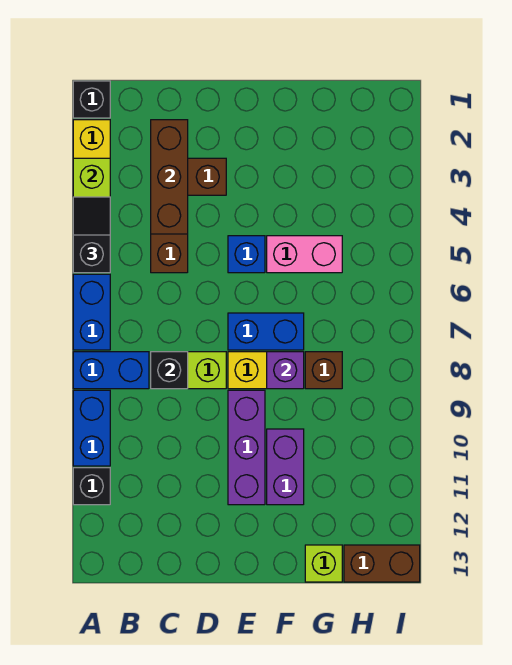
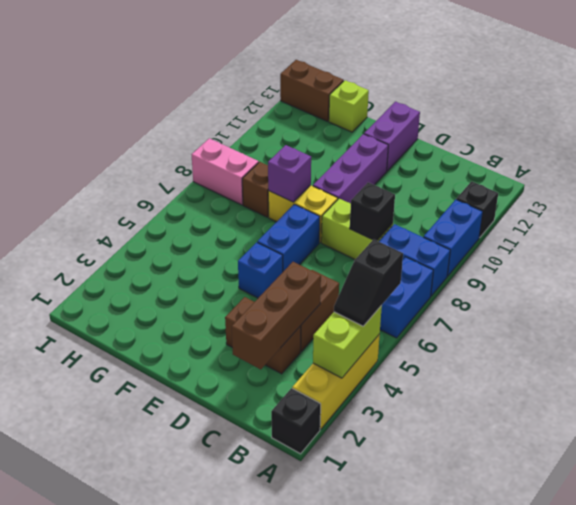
blue 1x2 brick [228,313,304,350] -> blue 1x2 brick turned to [257,204,320,271]
pink 1x2 brick [267,236,342,273] -> pink 1x2 brick moved to [192,138,259,205]
purple 1x2 brick [267,429,304,505] -> purple 1x2 brick moved to [364,102,420,171]

